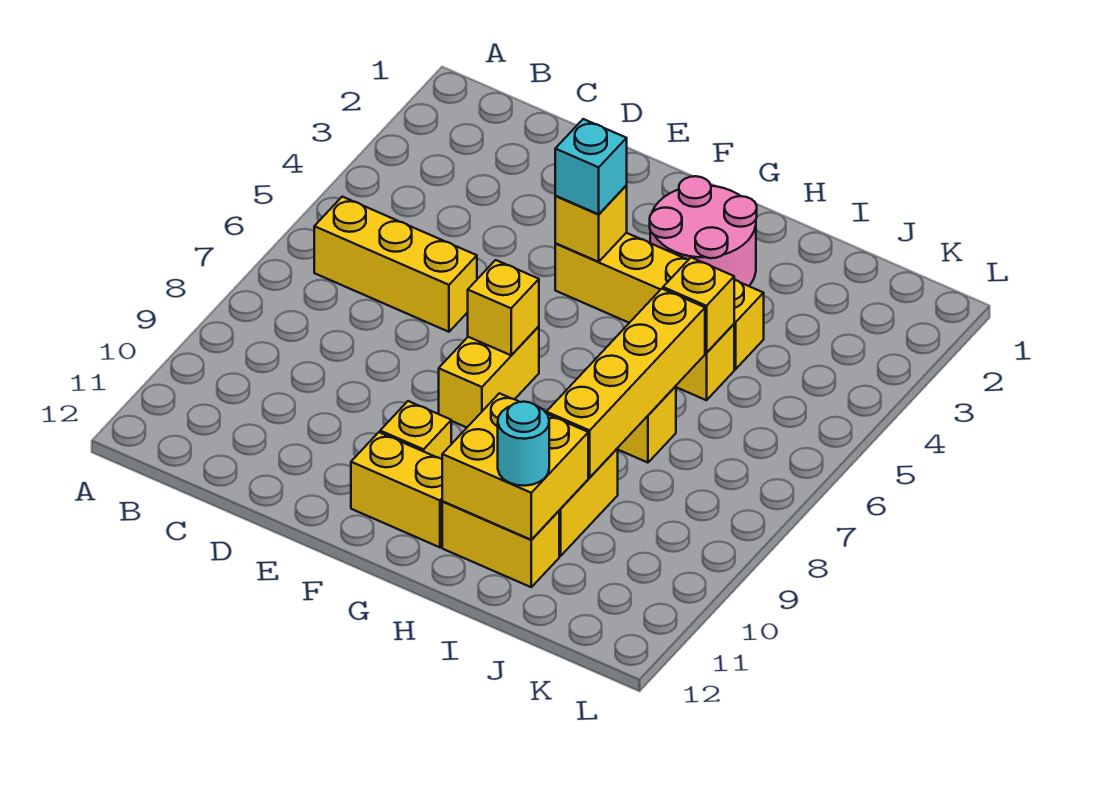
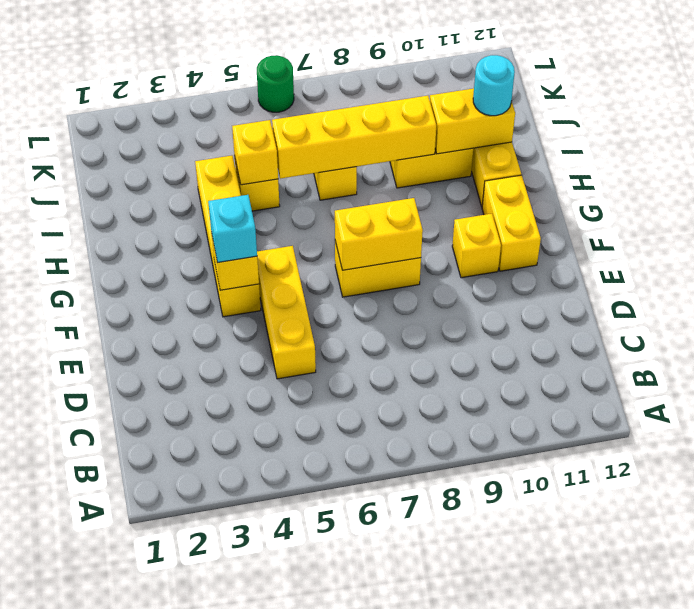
yellow 1x3 brick [314,197,477,332] -> yellow 1x3 brick moved to [257,246,316,379]
yellow 1x1 brick [468,260,539,355] -> yellow 1x2 brick [335,198,423,270]
pink 2x2 round brick [650,176,757,286] -> none
yellow 2x2 brick [442,393,588,540] -> yellow 1x2 brick [430,88,515,154]
none -> green 1x1 round brick [257,55,294,112]

